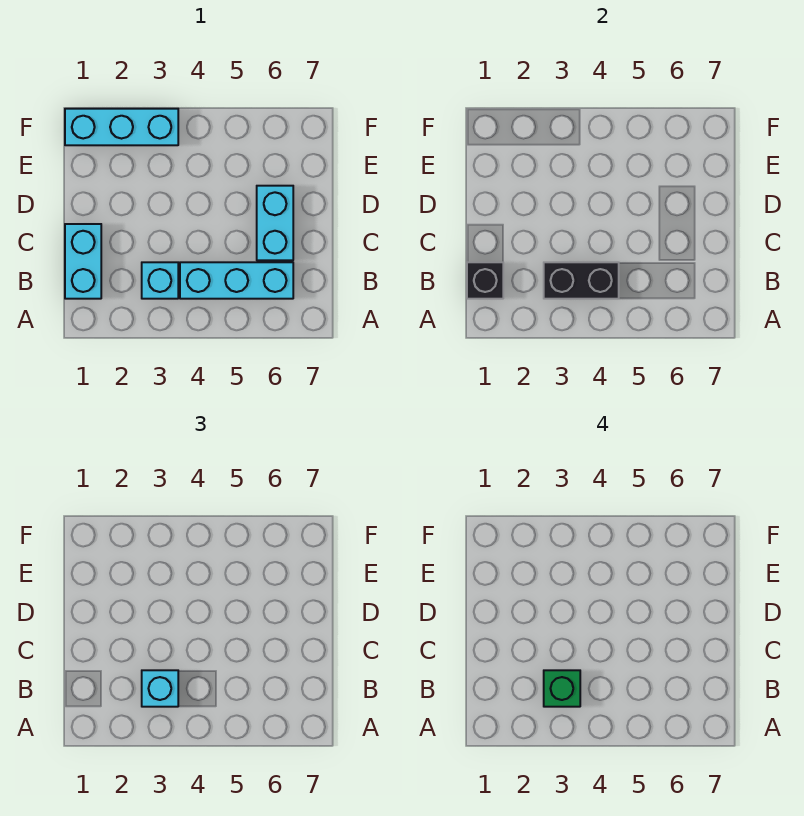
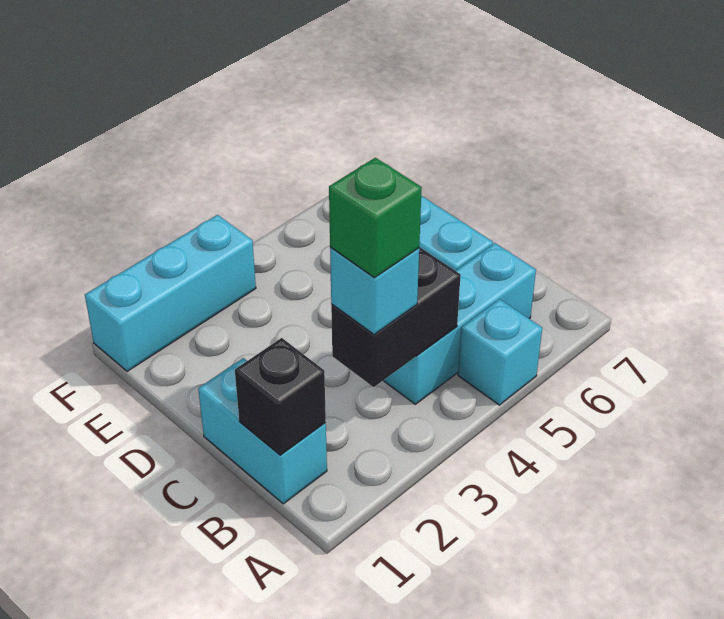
cyan 1x1 brick [142,262,178,299] -> cyan 1x1 brick moved to [458,299,542,405]

